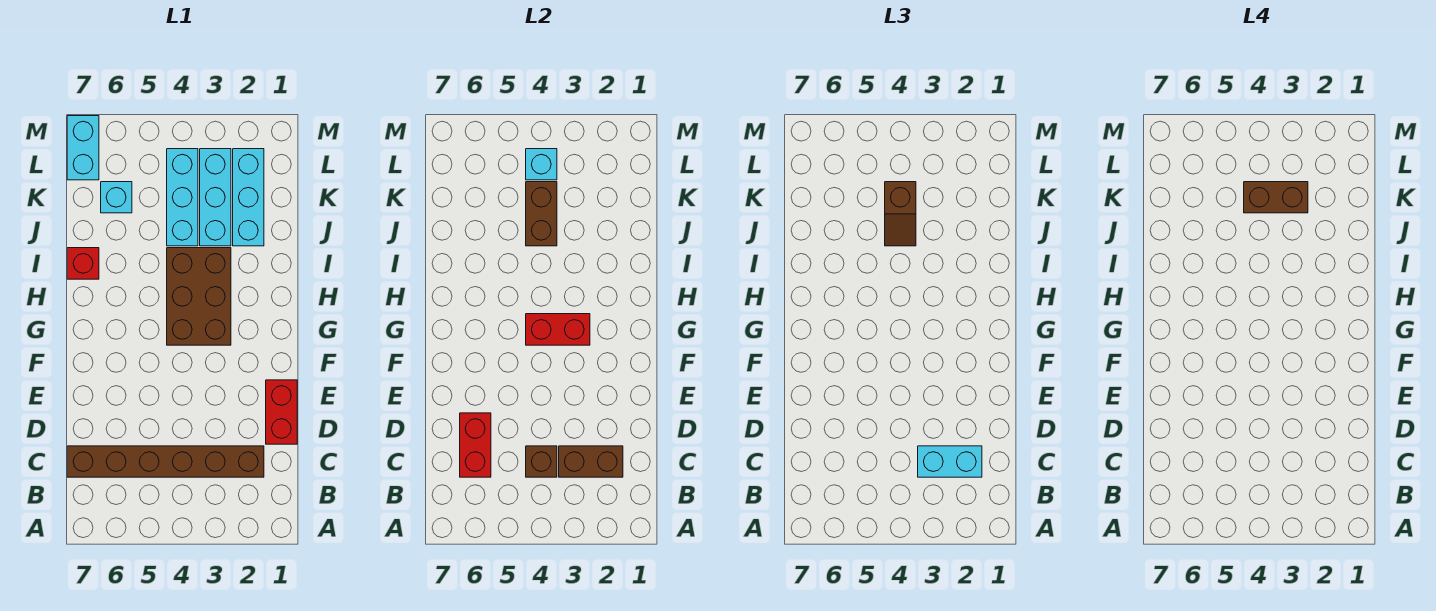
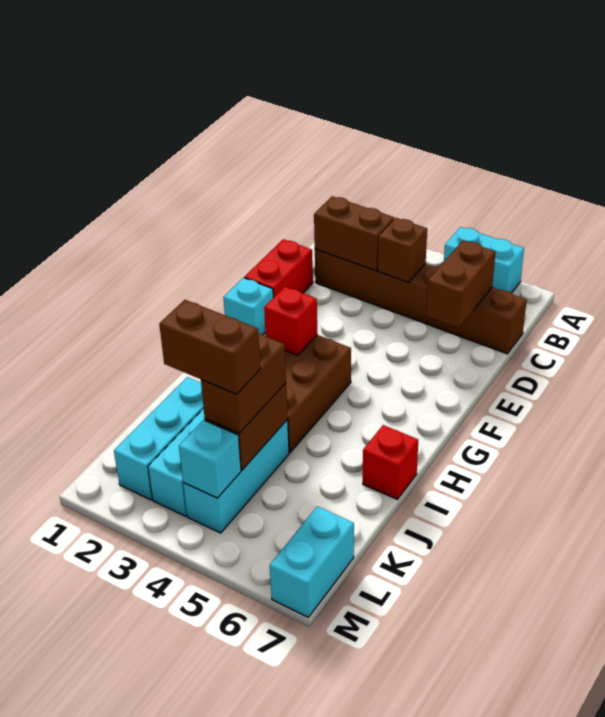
cyan 1x2 brick [918,446,982,477] -> cyan 1x2 brick moved to [444,227,524,293]
red 1x2 brick [460,413,491,477] -> brown 1x2 brick [426,240,496,328]
red 1x2 brick [526,314,590,345] -> red 1x1 brick [264,287,317,356]
brown 1x2 slope [885,182,916,246] -> brown 1x2 brick [201,334,286,433]
cyan 1x1 brick [101,182,132,213] -> cyan 1x1 brick moved to [223,278,273,334]

